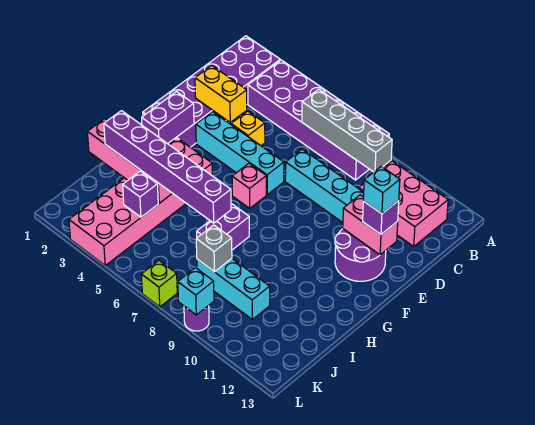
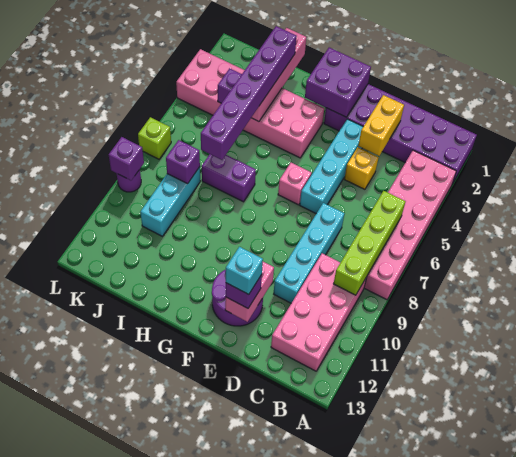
purple 2x6 brick [248,60,389,180] -> pink 2x6 brick [364,150,456,300]
grey 1x4 brick [302,89,392,172] -> lime 1x4 brick [334,191,406,295]
pink 2x3 brick [359,161,448,246] -> pink 2x4 brick [271,253,367,371]
purple 1x2 brick [142,92,194,144] -> purple 2x2 brick [305,47,371,117]
grey 1x1 brick [196,225,232,272] -> purple 1x1 brick [166,140,200,184]
cyan 1x1 brick [178,268,214,315] -> purple 1x1 brick [109,137,144,180]

